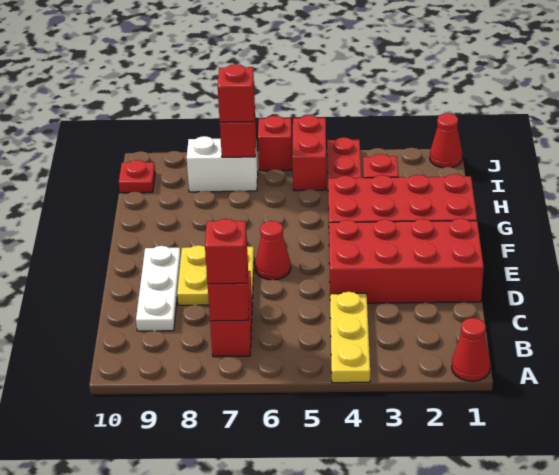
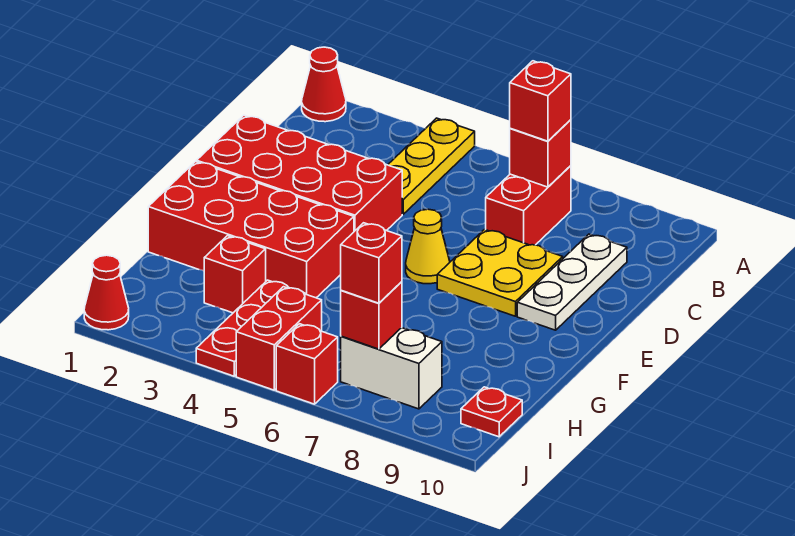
red 1x1 cone [255,221,291,280] -> yellow 1x1 cone [406,209,450,284]

